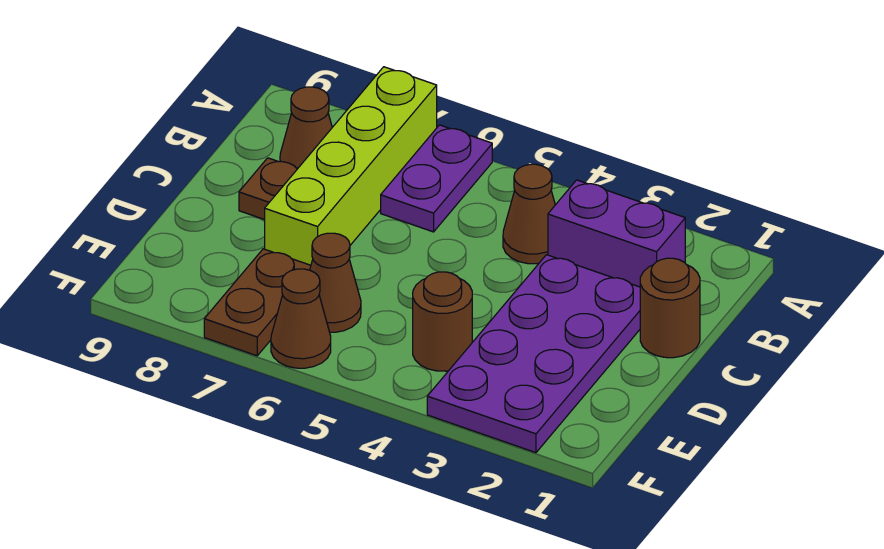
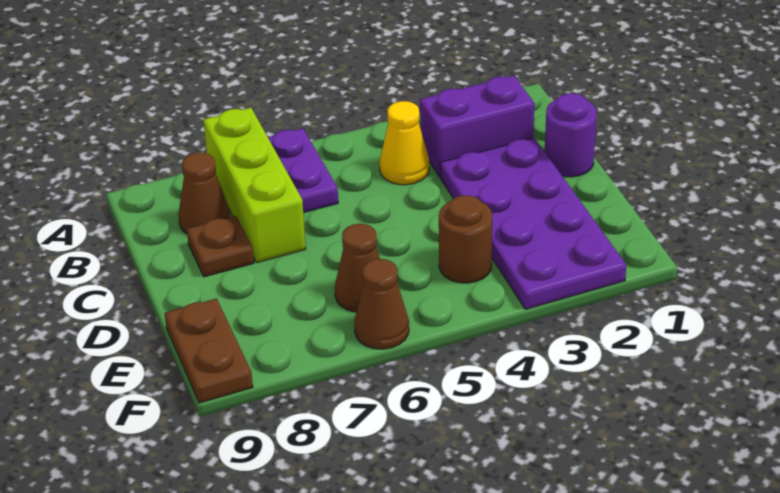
lime 1x4 brick [265,67,437,265] -> lime 1x3 brick [203,108,306,263]
brown 1x1 cone [503,164,555,264] -> yellow 1x1 cone [380,101,429,185]
brown 1x1 round brick [640,258,700,358] -> purple 1x1 round brick [545,93,597,177]
brown 1x2 plate [204,249,311,356] -> brown 1x2 plate moved to [165,299,253,403]

